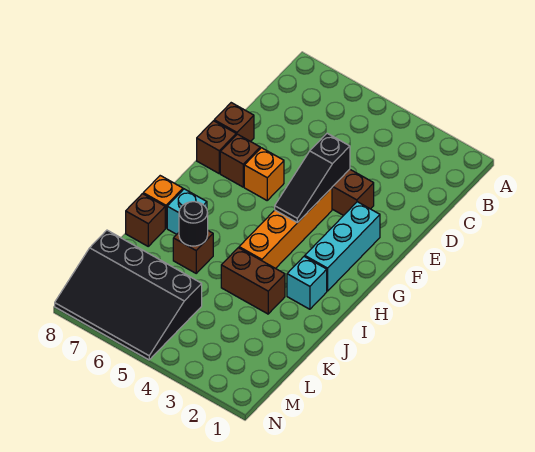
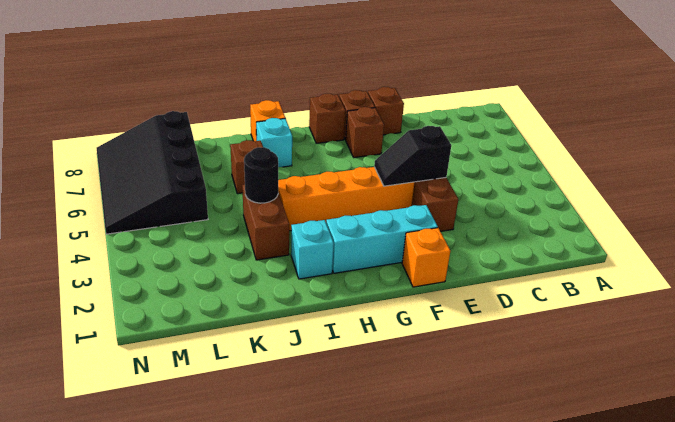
black 1x3 slope [275,133,350,223] -> black 1x2 slope [374,126,451,186]
orange 1x1 brick [244,148,284,200] -> orange 1x1 brick moved to [402,228,450,287]
black 1x1 round brick [179,202,208,246] -> black 1x1 round brick moved to [244,147,278,203]
brown 1x1 brick [126,194,165,246] -> brown 1x1 brick moved to [309,94,346,143]

